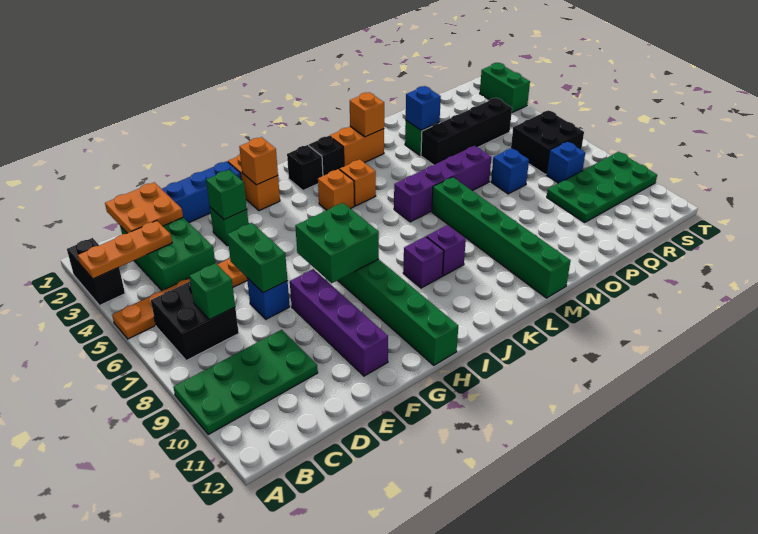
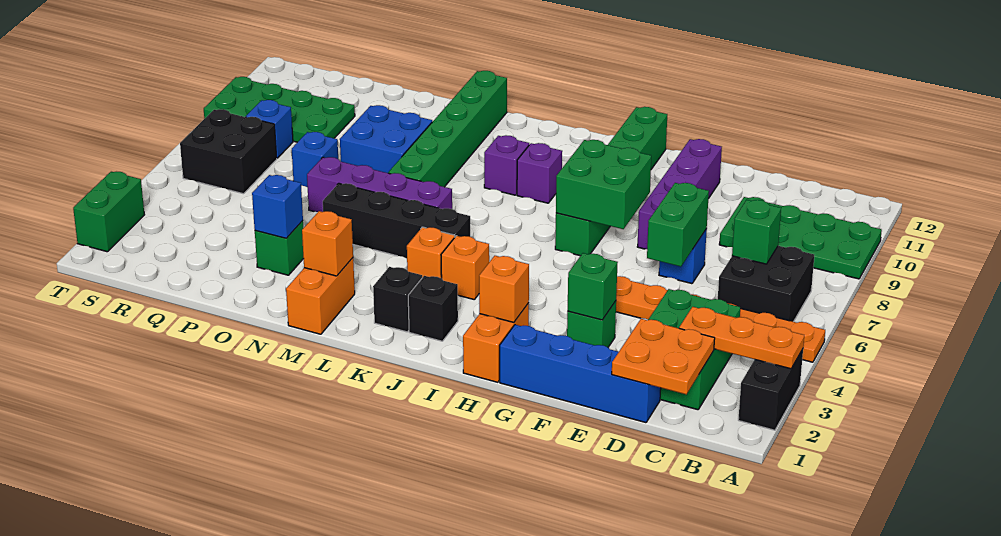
orange 1x2 brick [330,126,384,166] -> orange 1x2 brick turned to [286,258,355,334]
none -> blue 2x2 brick [340,105,432,173]
black 1x4 brick [421,98,512,165] -> black 1x4 brick moved to [323,183,470,258]

